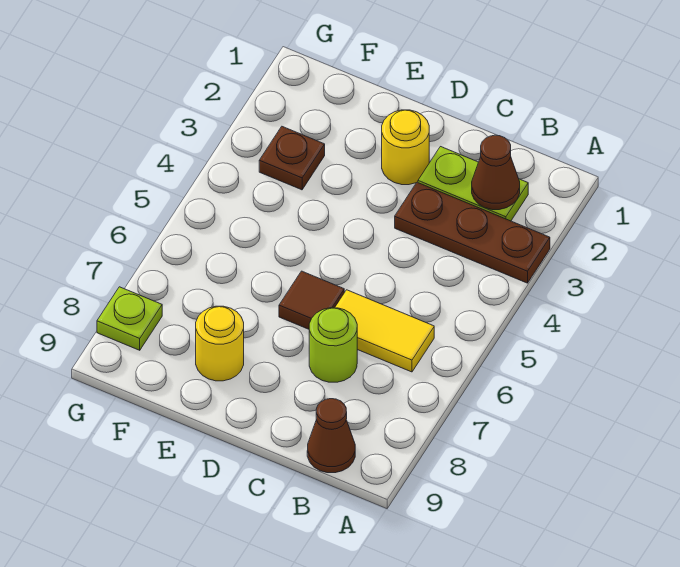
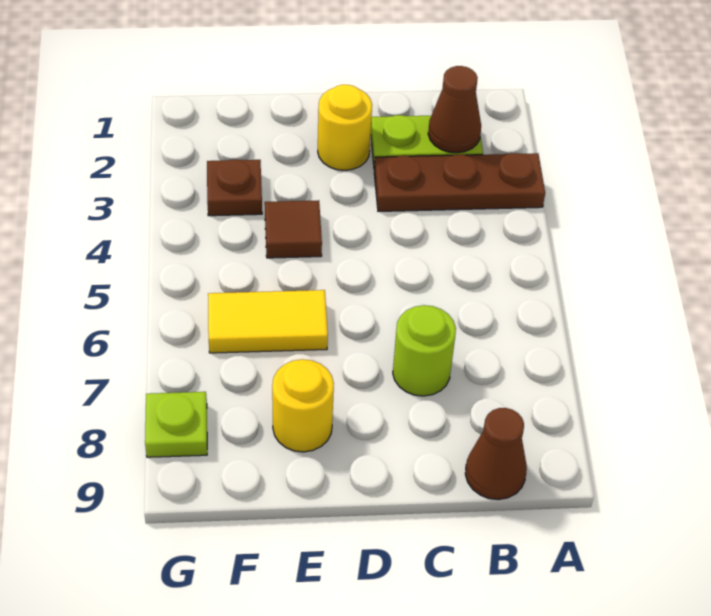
yellow 1x2 tile [335,290,434,372] -> yellow 1x2 tile moved to [208,290,328,353]
brown 1x1 tile [279,271,344,329] -> brown 1x1 tile moved to [265,200,322,258]

